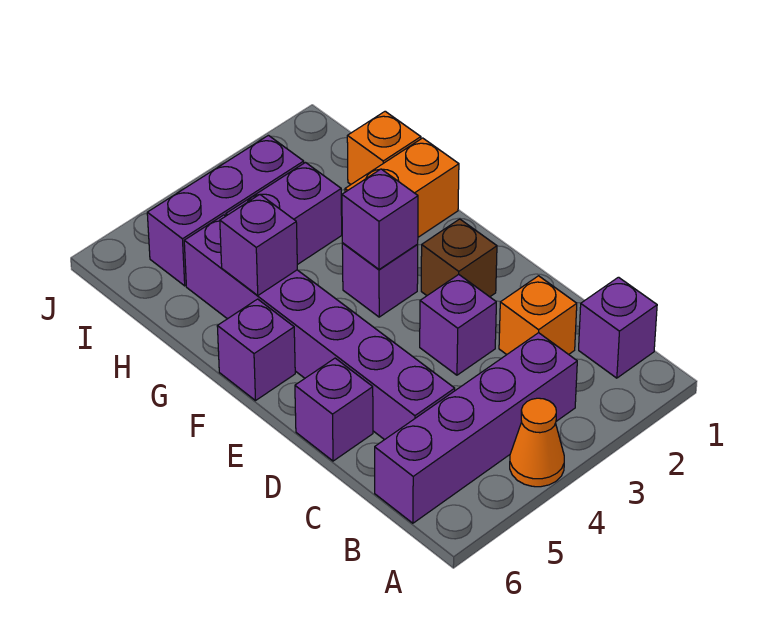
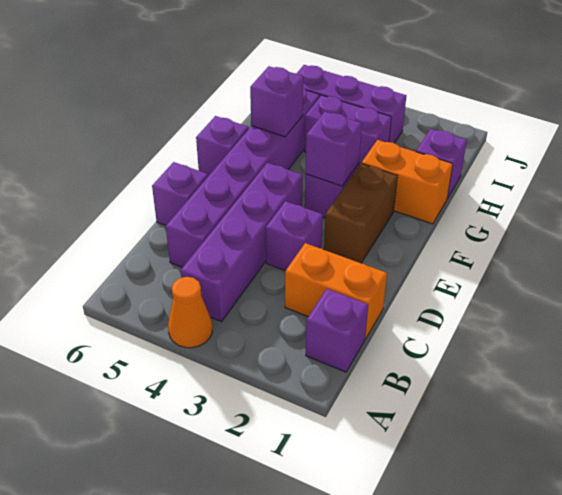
purple 1x4 brick [375,333,577,523] -> purple 1x4 brick turned to [181,163,303,322]
orange 1x1 brick [499,276,577,355] -> orange 1x2 brick [285,243,387,339]
brown 1x1 brick [421,219,497,297] -> brown 1x2 brick [324,164,398,263]
orange 1x1 brick [347,111,421,184] -> purple 1x1 brick [416,129,467,199]

